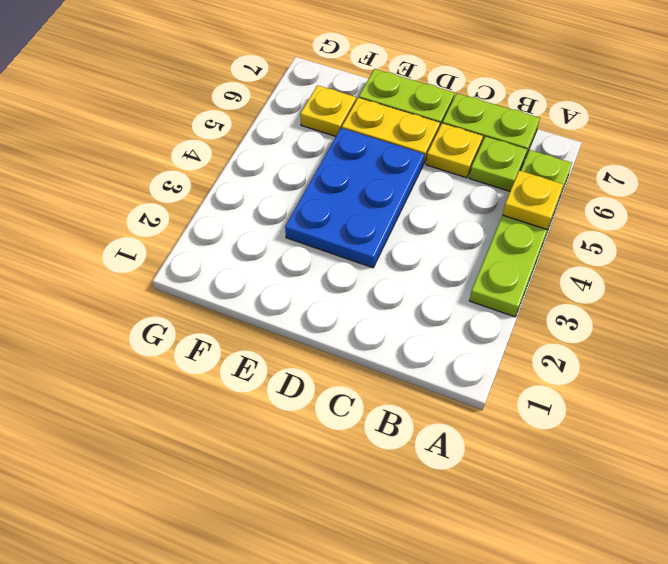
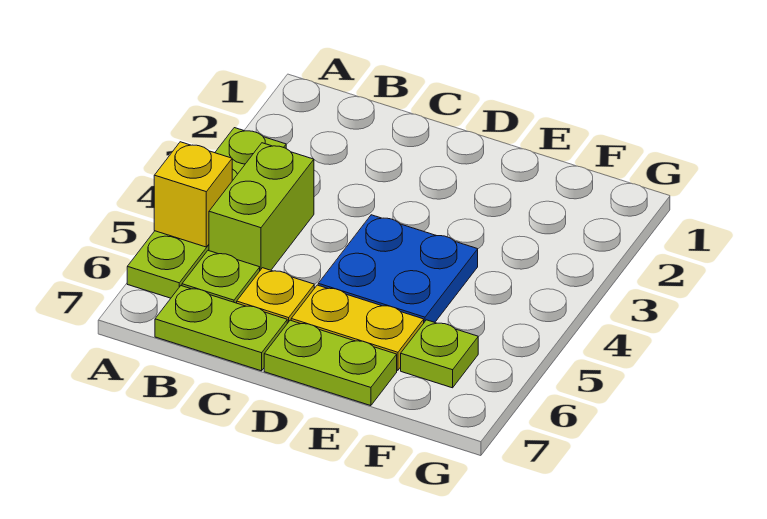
yellow 1x1 plate [503,170,563,229] -> yellow 1x1 brick [154,142,232,247]
none -> lime 1x2 brick [209,143,314,270]
blue 2x3 plate [285,128,424,268] -> blue 2x2 plate [318,215,478,322]
yellow 1x1 plate [300,85,356,136] -> lime 1x1 plate [401,320,478,388]

